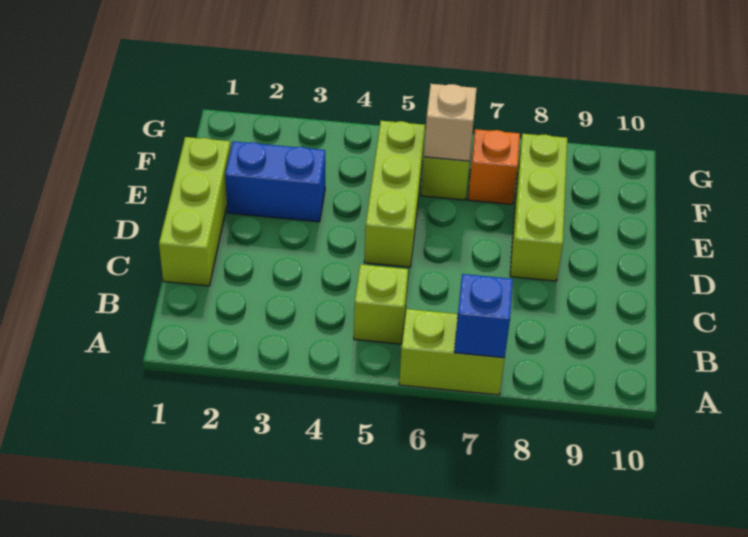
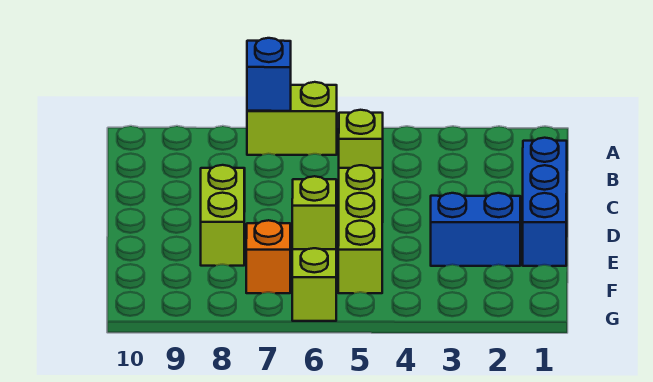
lime 1x3 brick [159,137,231,286] -> blue 1x3 brick [523,138,567,266]
lime 1x3 brick [510,134,567,281] -> lime 1x2 brick [201,165,245,266]
tan 1x1 brick [424,84,477,161] -> lime 1x1 brick [292,176,336,249]

